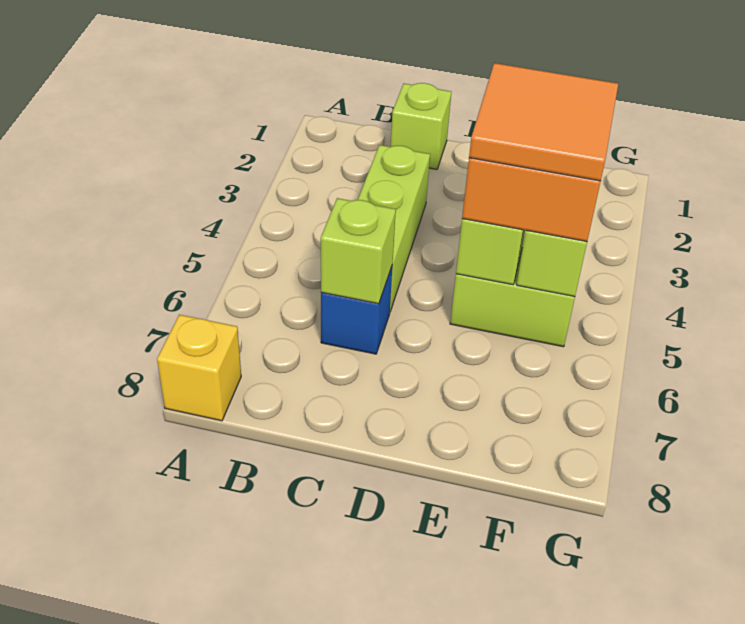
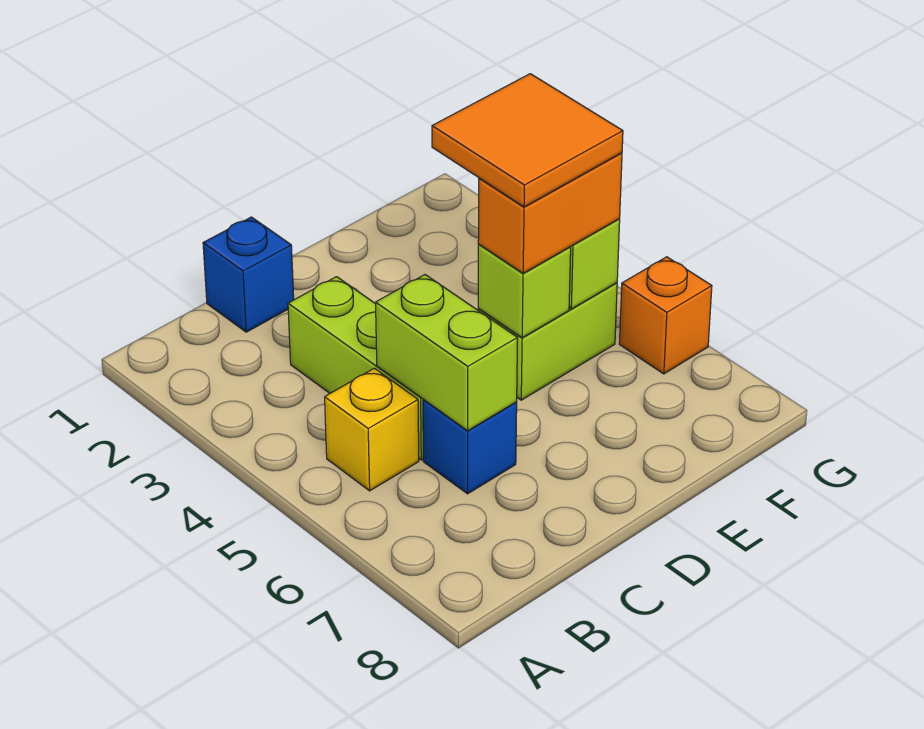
yellow 1x1 brick [157,315,241,421] -> yellow 1x1 brick moved to [325,368,419,491]
lime 1x1 brick [391,83,451,169] -> blue 1x1 brick [203,217,294,332]
lime 1x1 brick [321,198,396,304] -> lime 1x2 brick [376,275,518,431]
none -> orange 1x1 brick [619,257,712,374]

